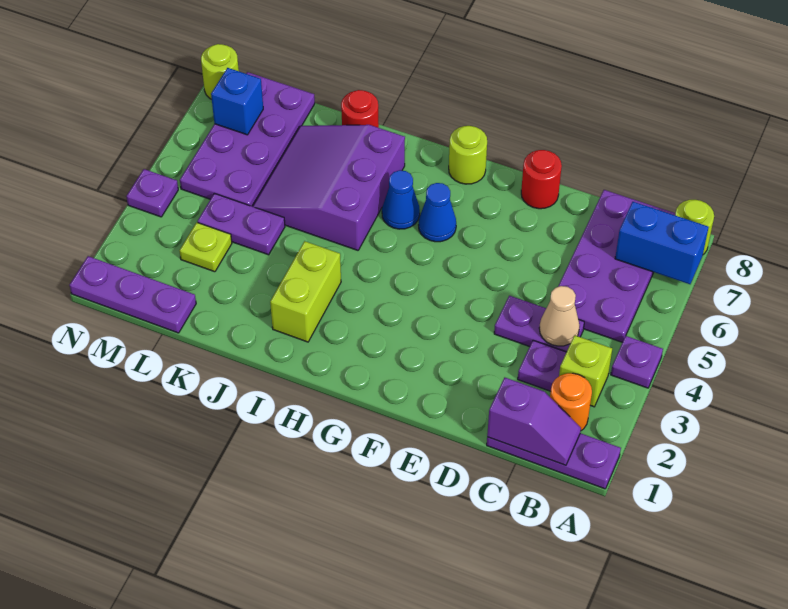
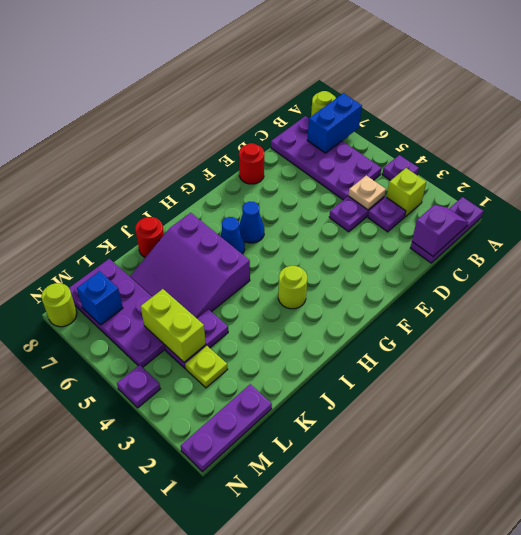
orange 1x1 round brick [550,373,592,431] -> none
tan 1x1 cone [539,286,580,346] -> tan 1x1 plate [348,175,386,210]
lime 1x1 round brick [449,126,487,184] -> lime 1x1 round brick moved to [278,266,307,309]
lime 1x2 brick [270,241,341,342] -> lime 1x2 brick moved to [141,289,206,362]

